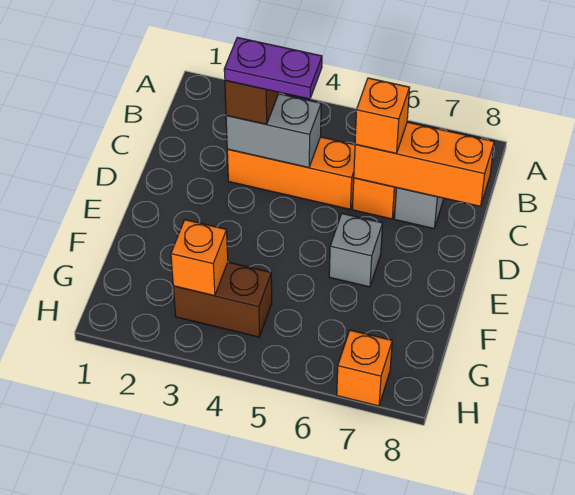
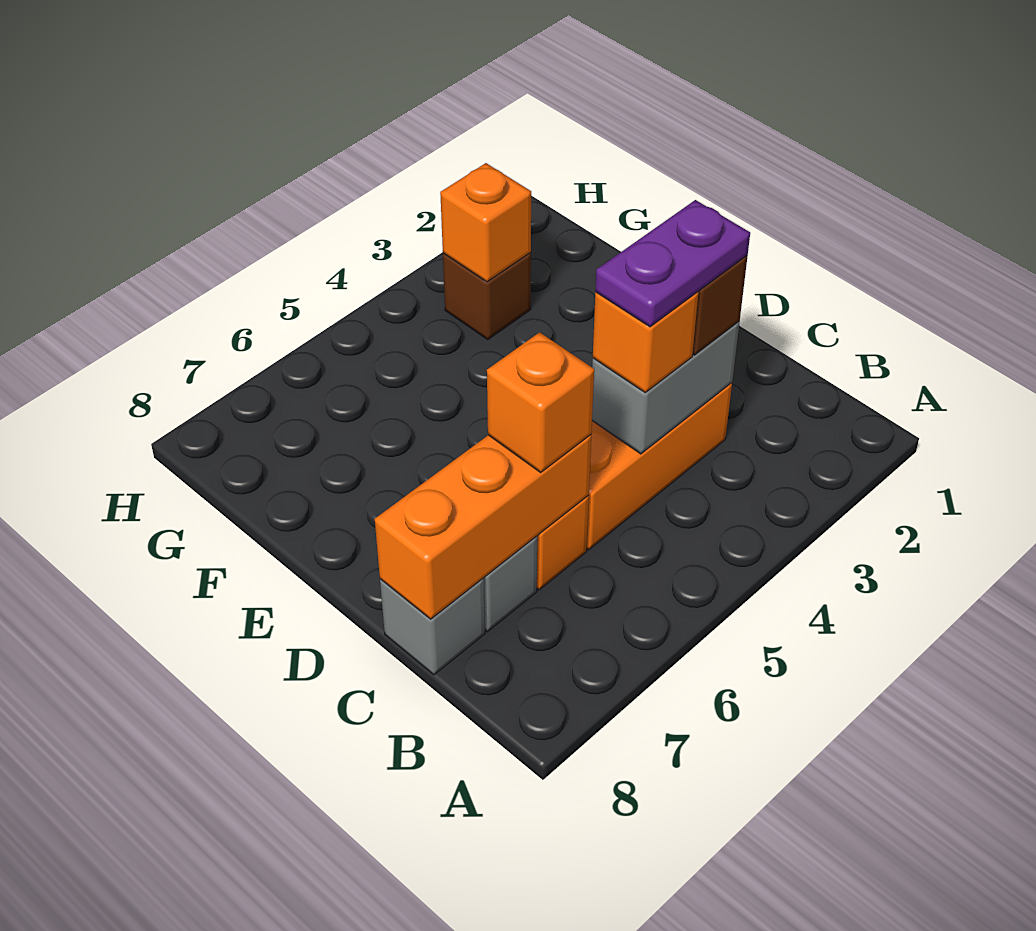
grey 1x1 brick [329,214,383,287] -> grey 1x1 brick moved to [380,578,485,675]
brown 1x2 brick [173,262,272,337] -> brown 1x1 brick [443,253,531,339]
orange 1x1 brick [337,330,392,406] -> orange 1x1 brick moved to [593,292,698,392]

